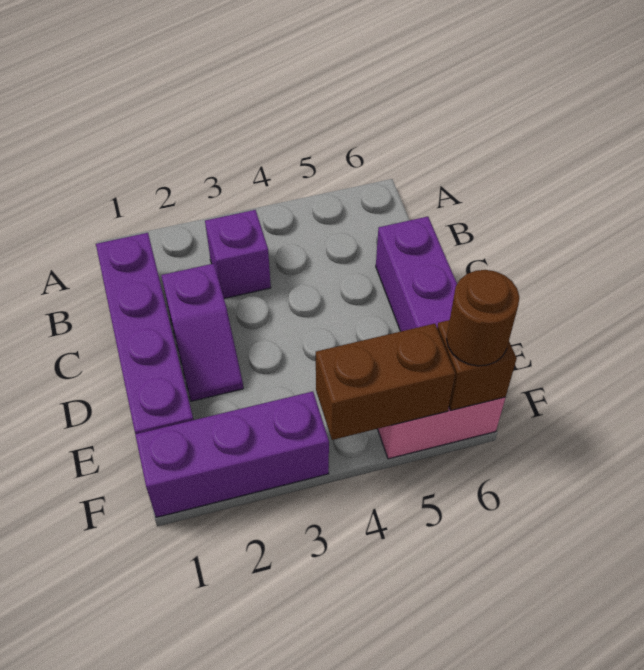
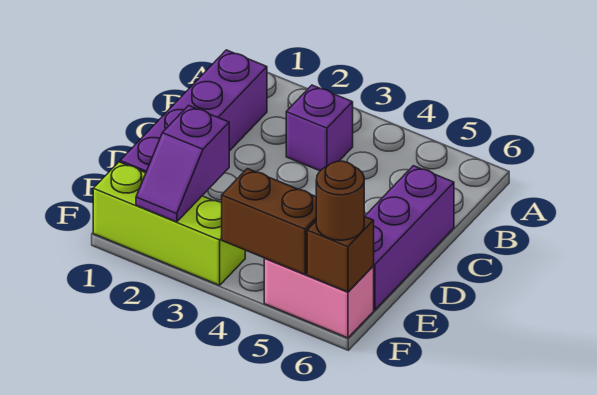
purple 1x2 slope [161,264,243,401] -> purple 1x2 slope moved to [136,106,229,222]
purple 1x3 brick [135,392,329,517] -> lime 1x3 brick [93,162,245,285]

